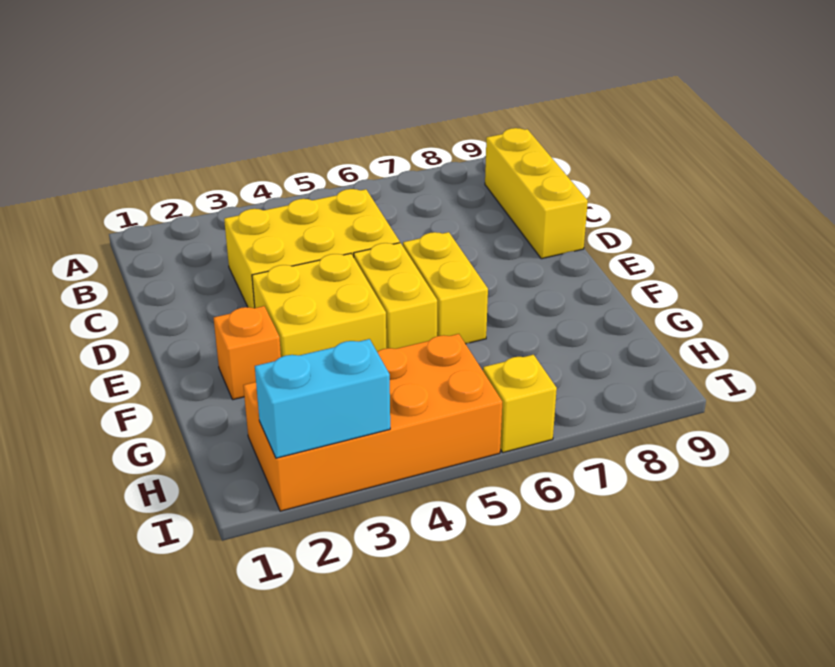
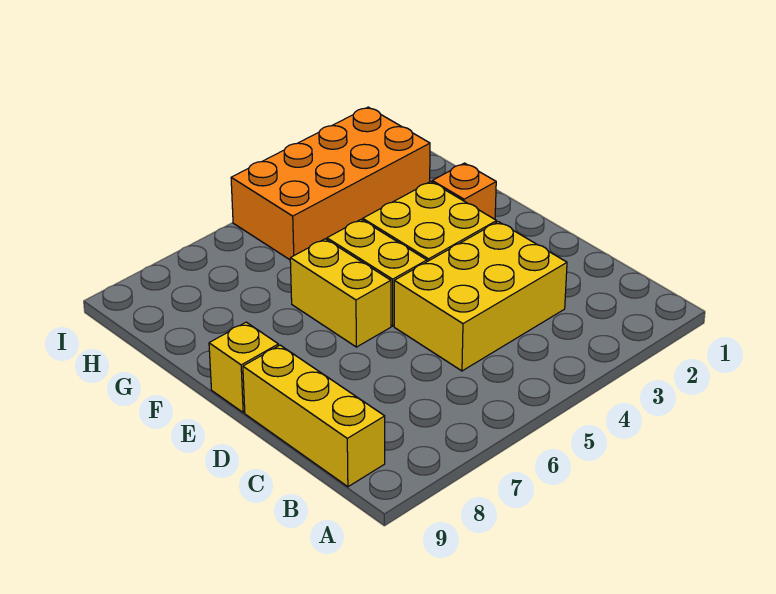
cyan 1x2 brick [255,339,390,458] -> none
yellow 1x1 brick [483,355,557,453] -> yellow 1x1 brick moved to [209,322,278,412]

